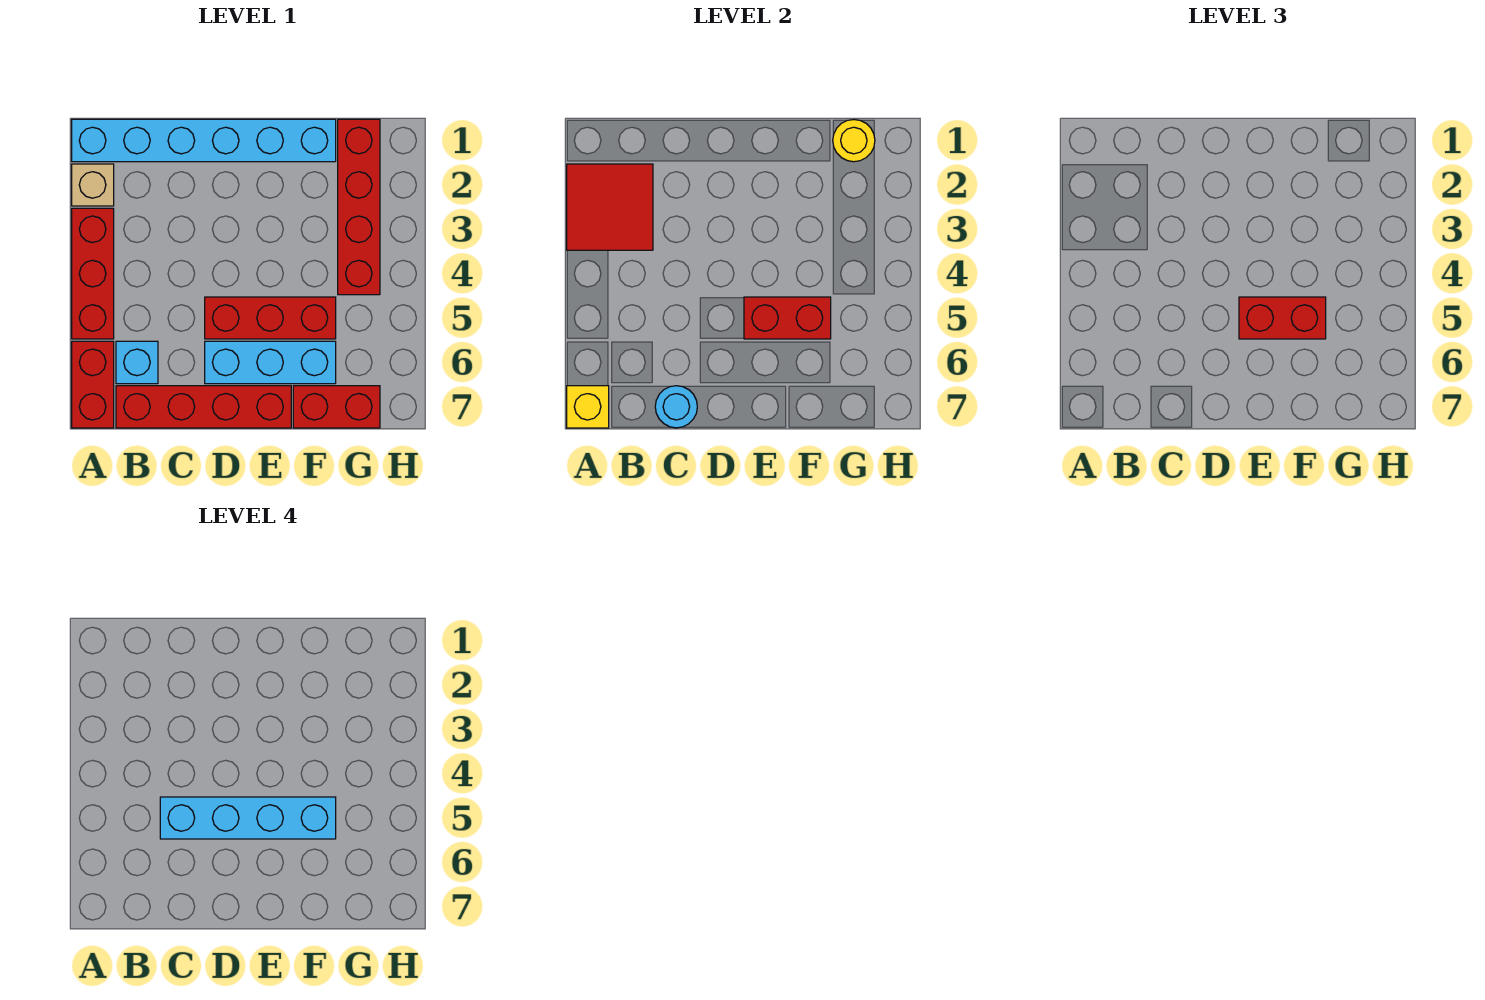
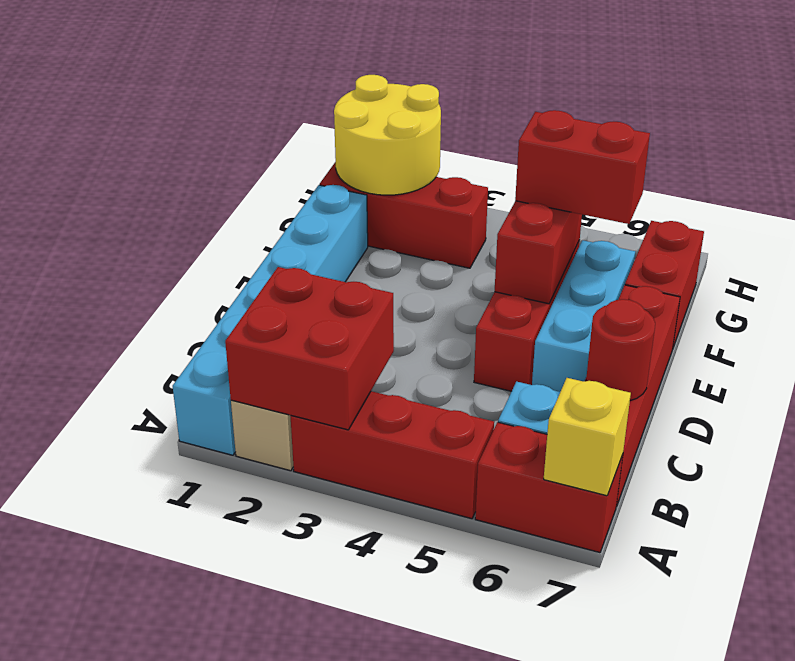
red 2x2 tile [567,164,653,250] -> red 2x2 brick [225,267,394,430]
cyan 1x4 brick [160,797,336,839] -> none
cyan 1x1 round brick [655,386,697,428] -> red 1x1 round brick [586,299,655,401]
red 1x2 brick [1239,297,1326,339] -> red 1x2 brick turned to [515,110,650,224]
red 1x4 brick [338,119,380,295] -> red 1x3 brick [320,162,488,268]
yellow 1x1 round brick [833,120,875,162] -> yellow 2x2 round brick [334,75,441,195]

